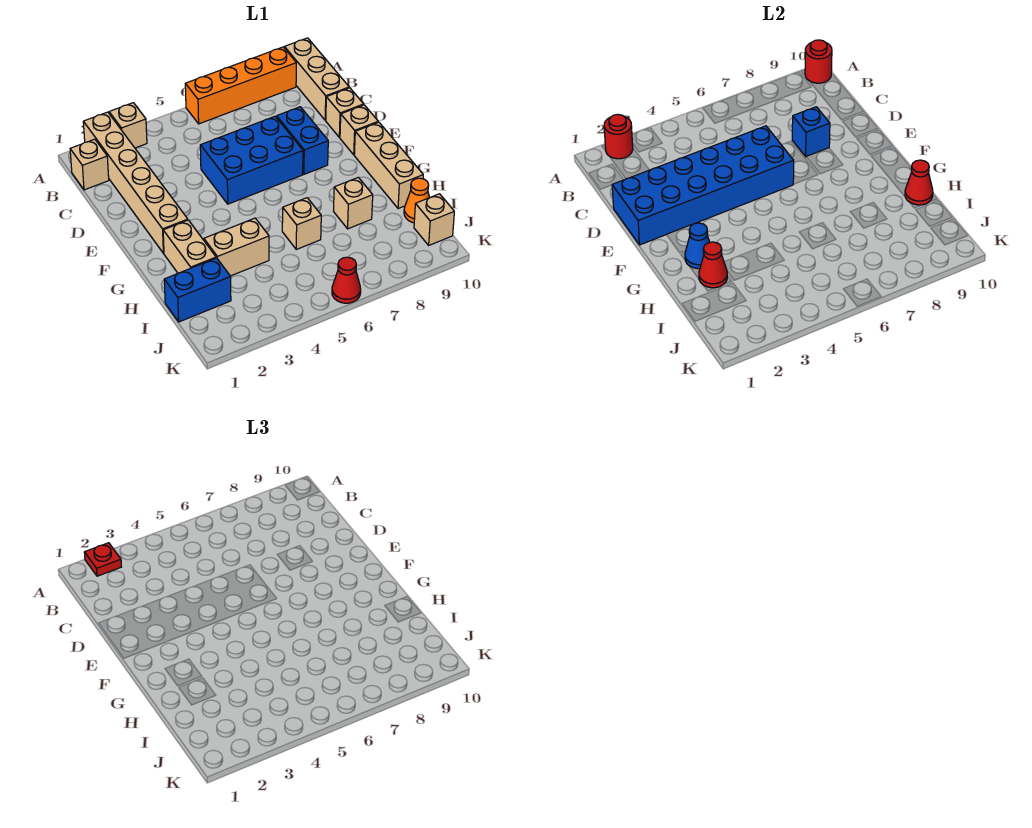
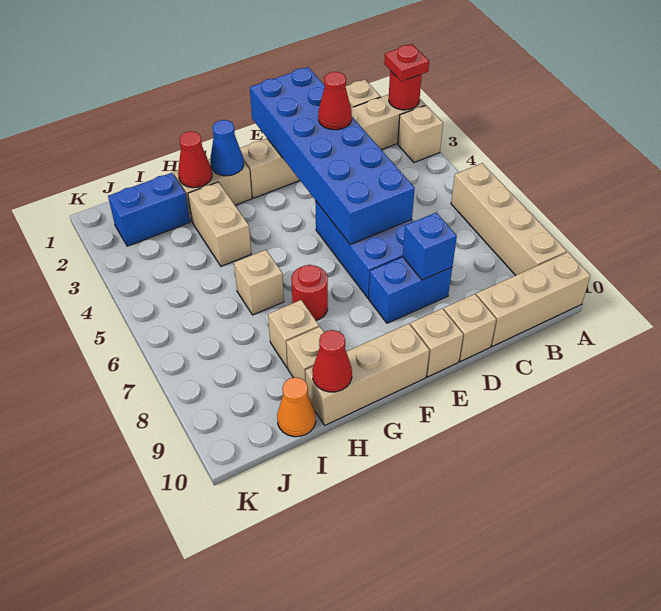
orange 1x4 brick [185,47,296,124] -> tan 1x4 brick [451,163,567,275]
red 1x1 round brick [805,40,832,83] -> red 1x1 round brick moved to [291,265,328,320]
blue 1x2 brick [164,258,231,322] -> blue 1x2 brick turned to [108,173,190,246]
tan 1x1 brick [414,194,454,245] -> tan 1x1 brick moved to [286,327,324,382]
red 1x1 cone [332,257,361,303] -> red 1x1 cone moved to [318,72,352,130]

